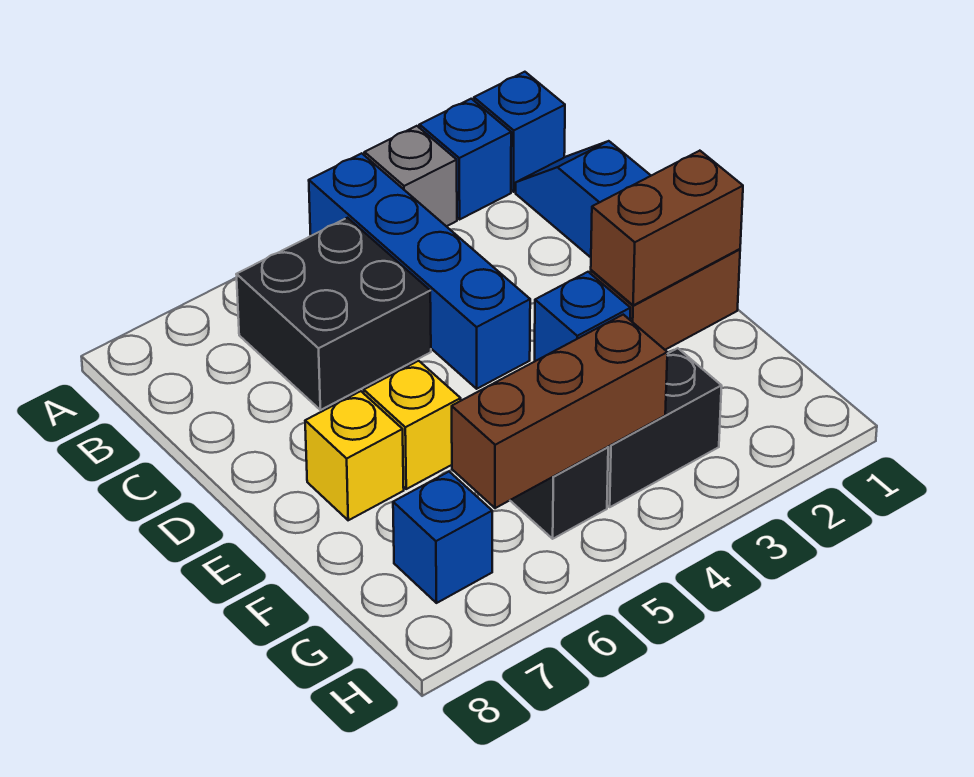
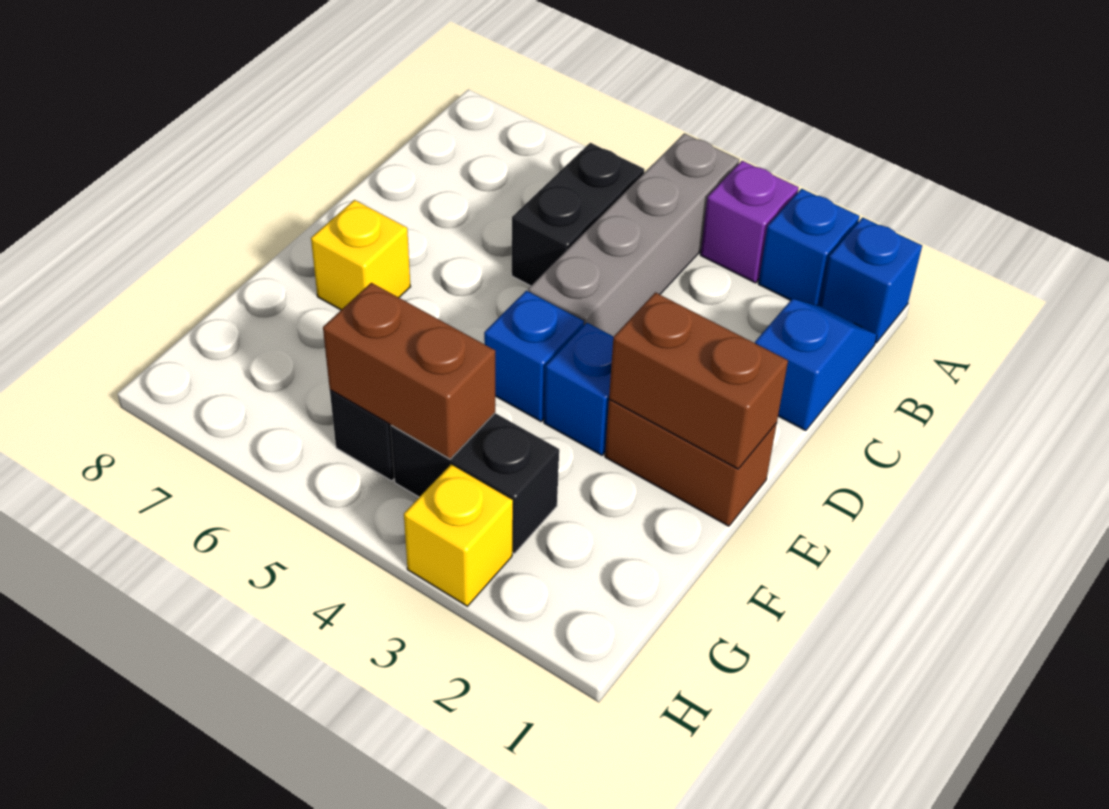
grey 1x1 brick [364,126,457,226] -> purple 1x1 brick [701,161,799,283]
blue 1x4 brick [309,153,530,389] -> grey 1x4 brick [528,133,739,337]
black 2x2 brick [236,218,431,410] -> black 1x2 brick [512,143,644,286]
yellow 1x1 brick [364,361,461,489] -> yellow 1x1 brick moved to [404,465,513,606]
brown 1x3 brick [452,315,667,508] -> brown 1x2 brick [323,283,495,459]
blue 1x1 brick [393,472,492,603] -> blue 1x1 brick moved to [484,291,584,421]

